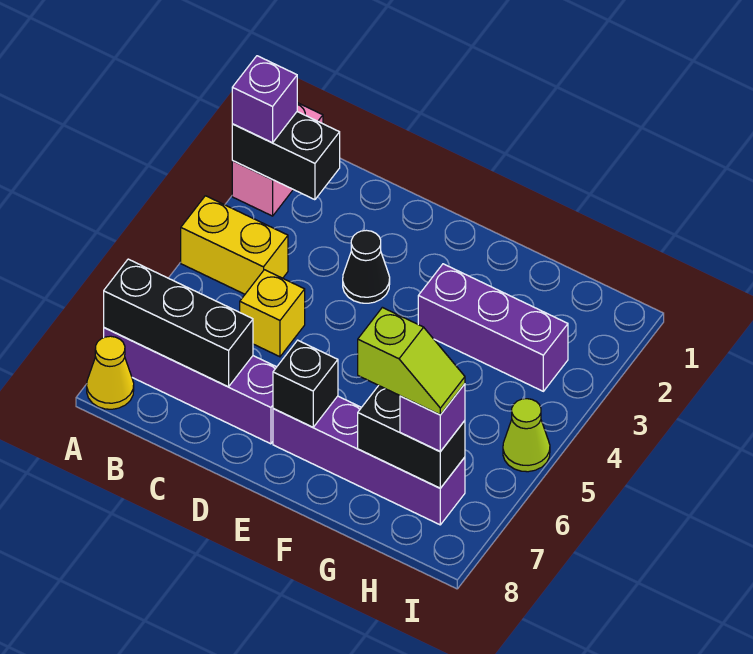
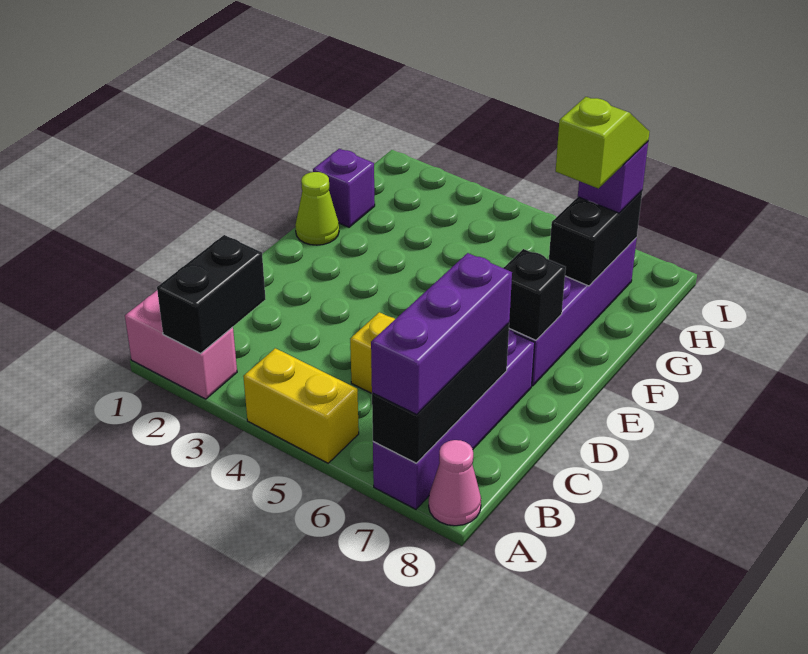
purple 1x1 brick [232,56,297,143] -> purple 1x1 brick moved to [313,149,375,227]
yellow 1x2 brick [181,196,288,294] -> yellow 1x2 brick turned to [243,348,359,463]
yellow 1x1 cone [87,336,134,409] -> pink 1x1 cone [429,440,481,526]
black 1x1 cone [343,230,390,303] -> none
purple 1x3 brick [418,264,568,391] -> purple 1x3 brick moved to [371,253,512,414]
lime 1x1 cone [503,399,550,472] -> lime 1x1 cone moved to [295,172,339,245]

